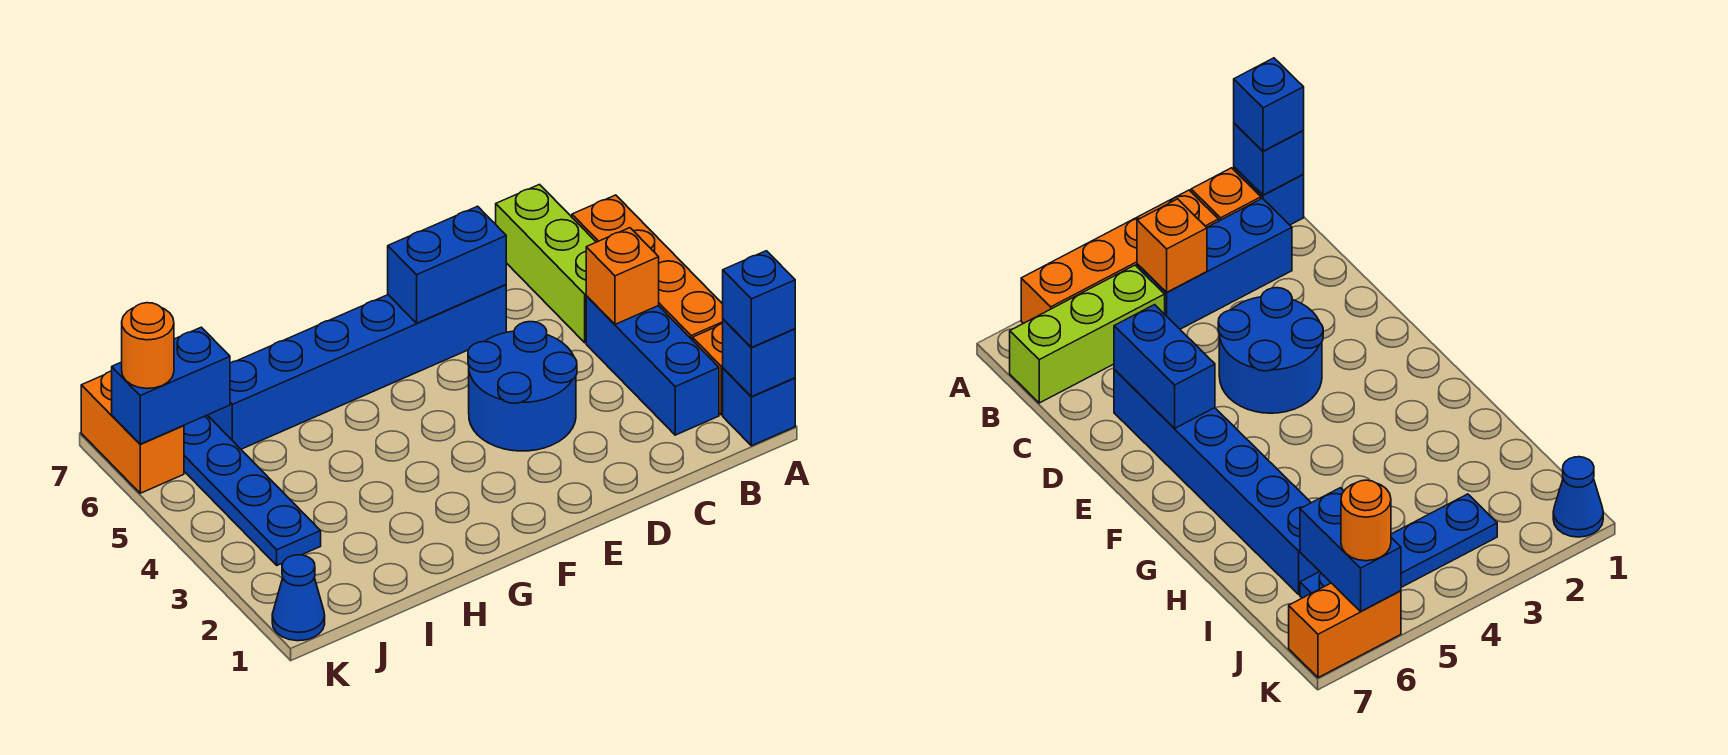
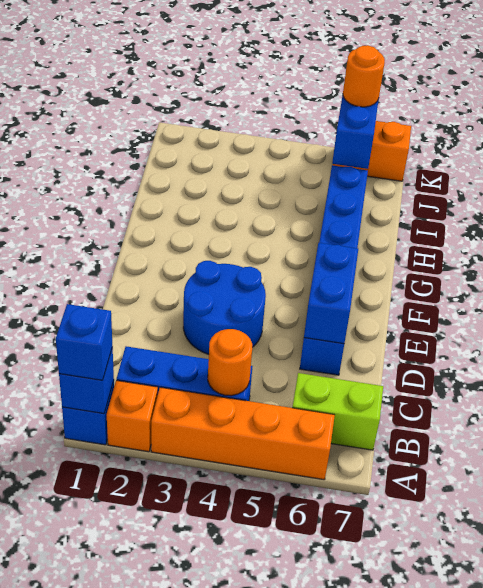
orange 1x1 brick [586,228,659,324] -> orange 1x1 round brick [208,329,252,396]
lime 1x3 brick [496,185,596,343] -> lime 1x2 brick [292,373,383,450]
blue 1x4 plate [184,415,321,565] -> none
blue 1x1 cone [272,555,325,641] -> none

